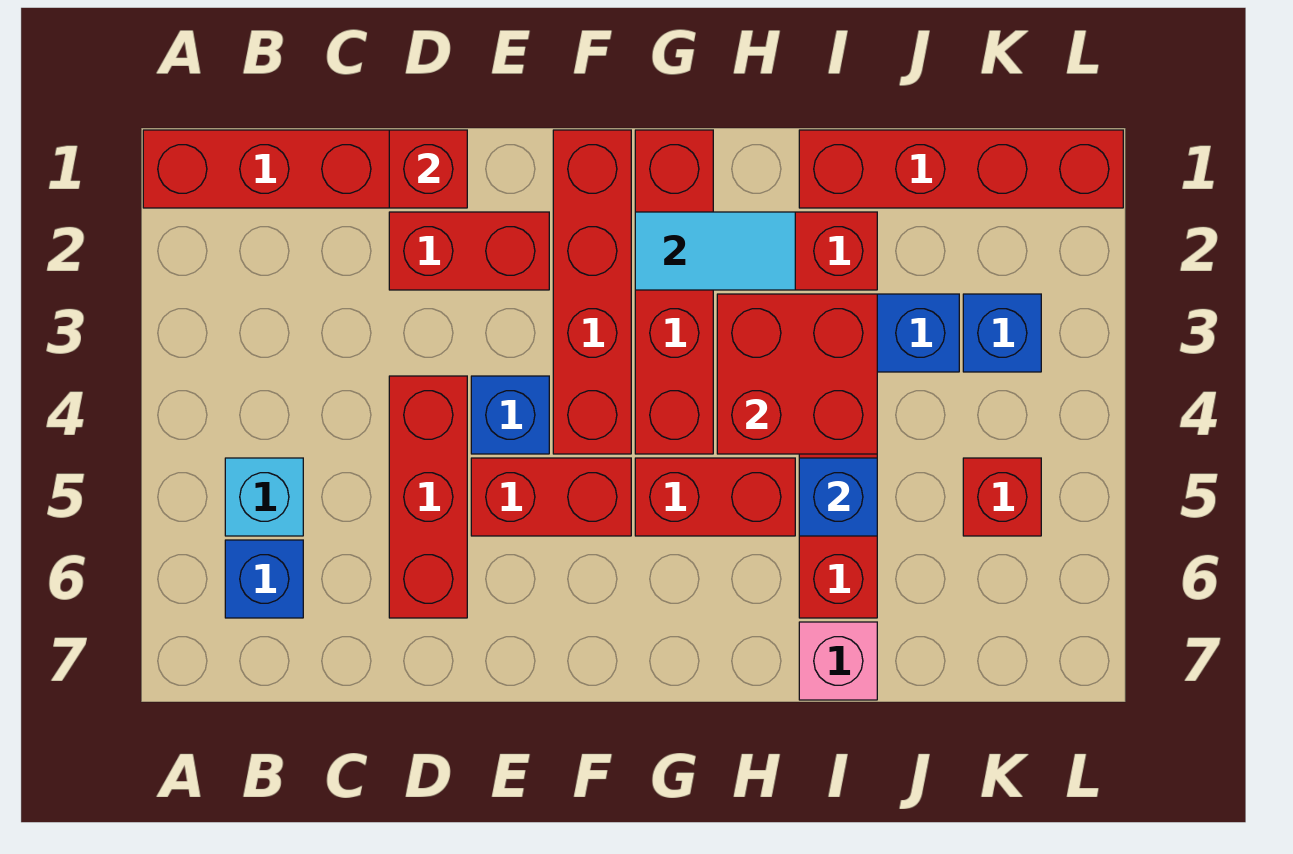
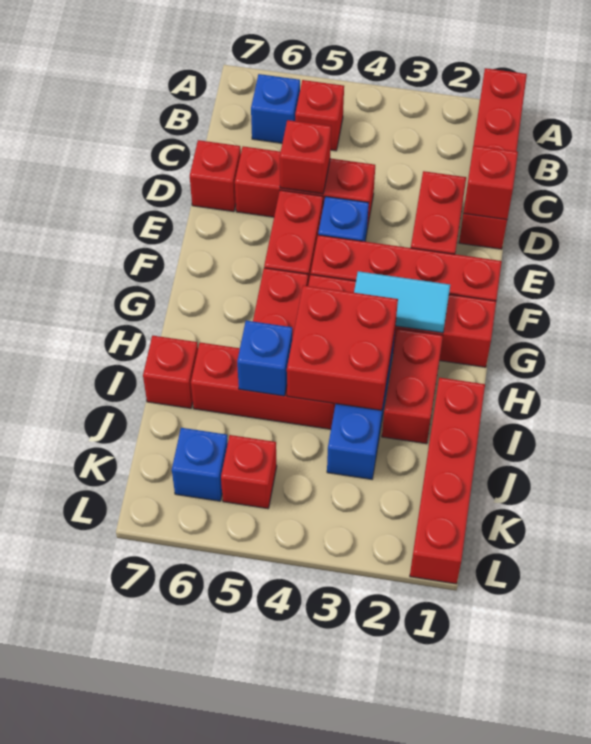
cyan 1x1 brick [225,458,303,536] -> red 1x1 brick [295,80,344,151]
none -> red 1x1 brick [280,120,331,194]
none -> red 1x1 brick [190,140,241,212]
cyan 1x2 tile [635,212,795,290] -> cyan 1x2 tile turned to [354,271,450,333]
pink 1x1 brick [799,622,877,700] -> red 1x1 brick [143,336,198,408]
blue 1x1 brick [963,294,1041,372] -> blue 1x1 brick moved to [172,428,228,501]

